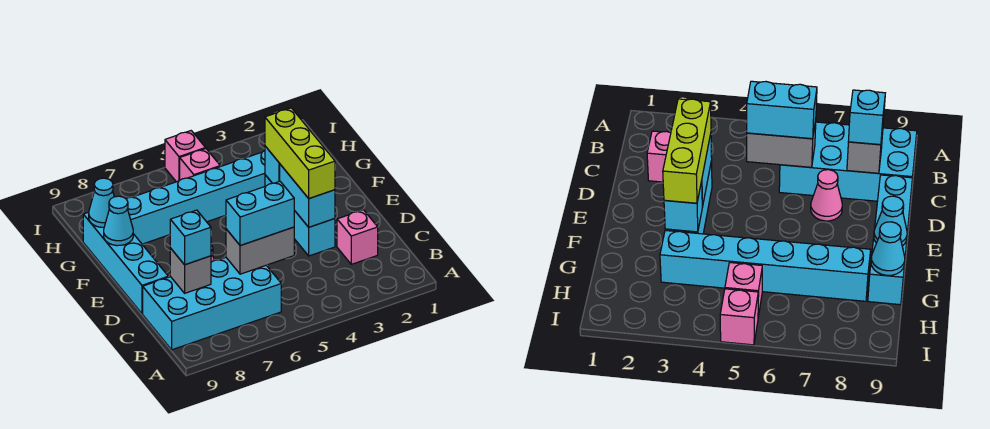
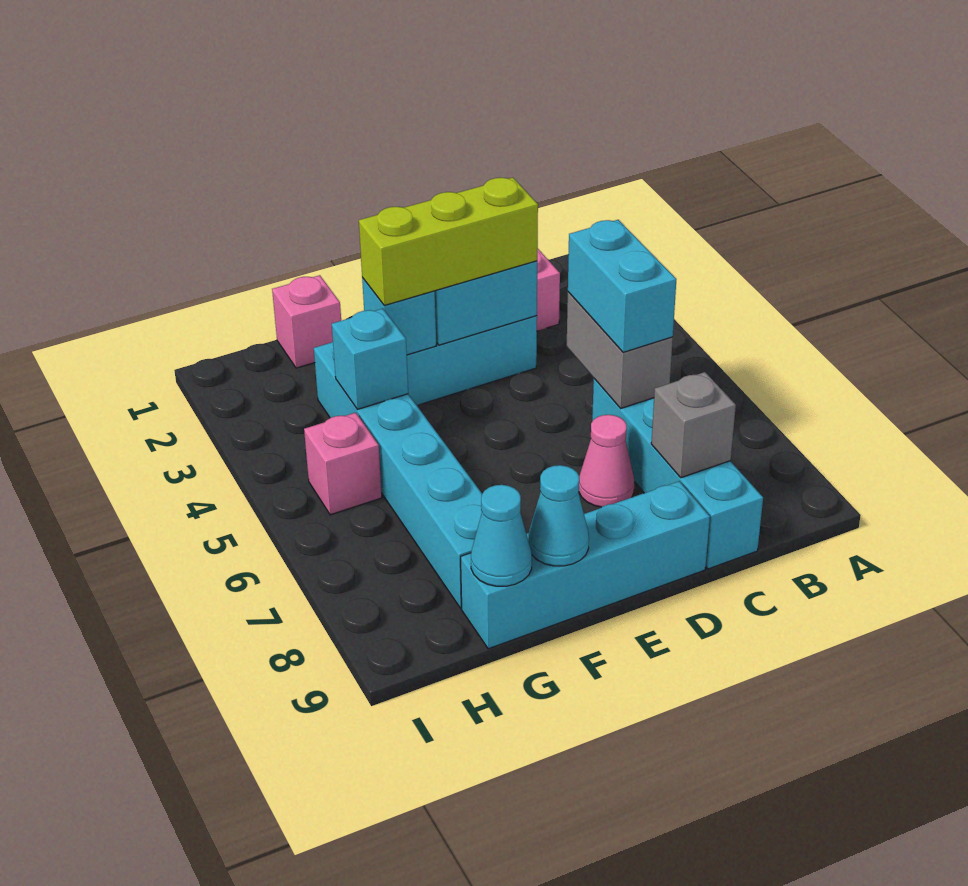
cyan 2x4 brick [143,258,281,350] -> cyan 1x4 brick [592,379,763,569]
cyan 1x1 brick [170,210,211,265] -> cyan 1x1 brick moved to [332,309,408,409]
pink 1x1 brick [165,131,205,182] -> pink 1x1 brick moved to [272,275,341,368]

